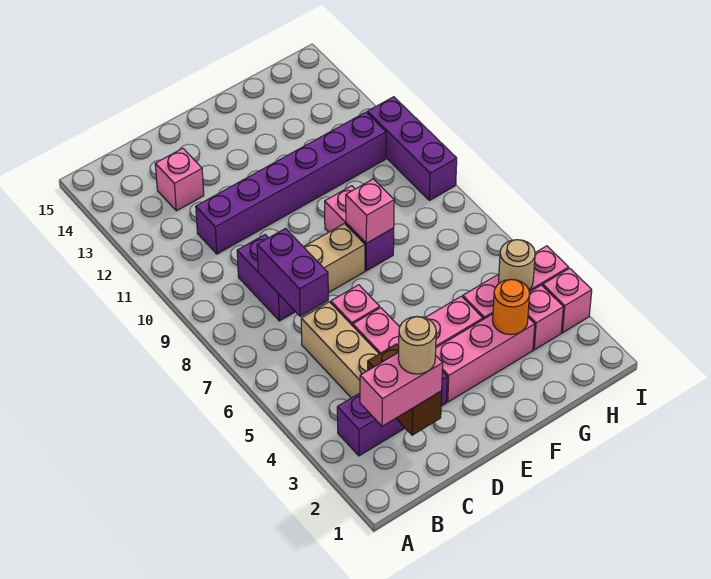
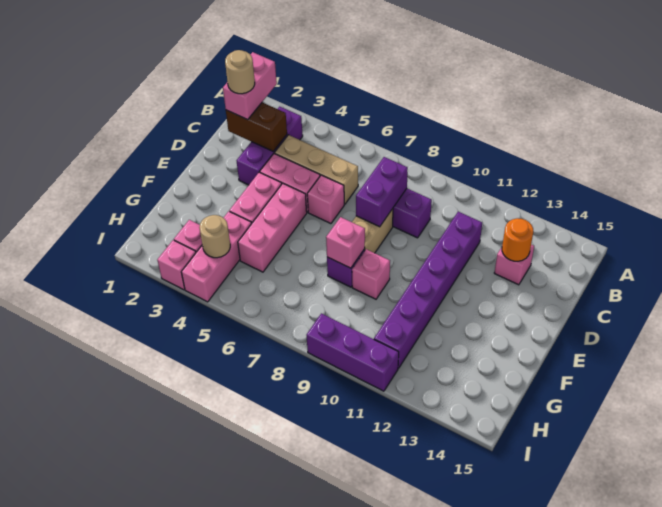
purple 1x2 brick [257,229,328,316] -> purple 1x2 brick turned to [356,157,408,227]
pink 1x3 brick [435,314,535,402] -> pink 1x3 brick moved to [238,184,307,272]
orange 1x1 round brick [493,280,530,335] -> orange 1x1 round brick moved to [502,218,533,261]

